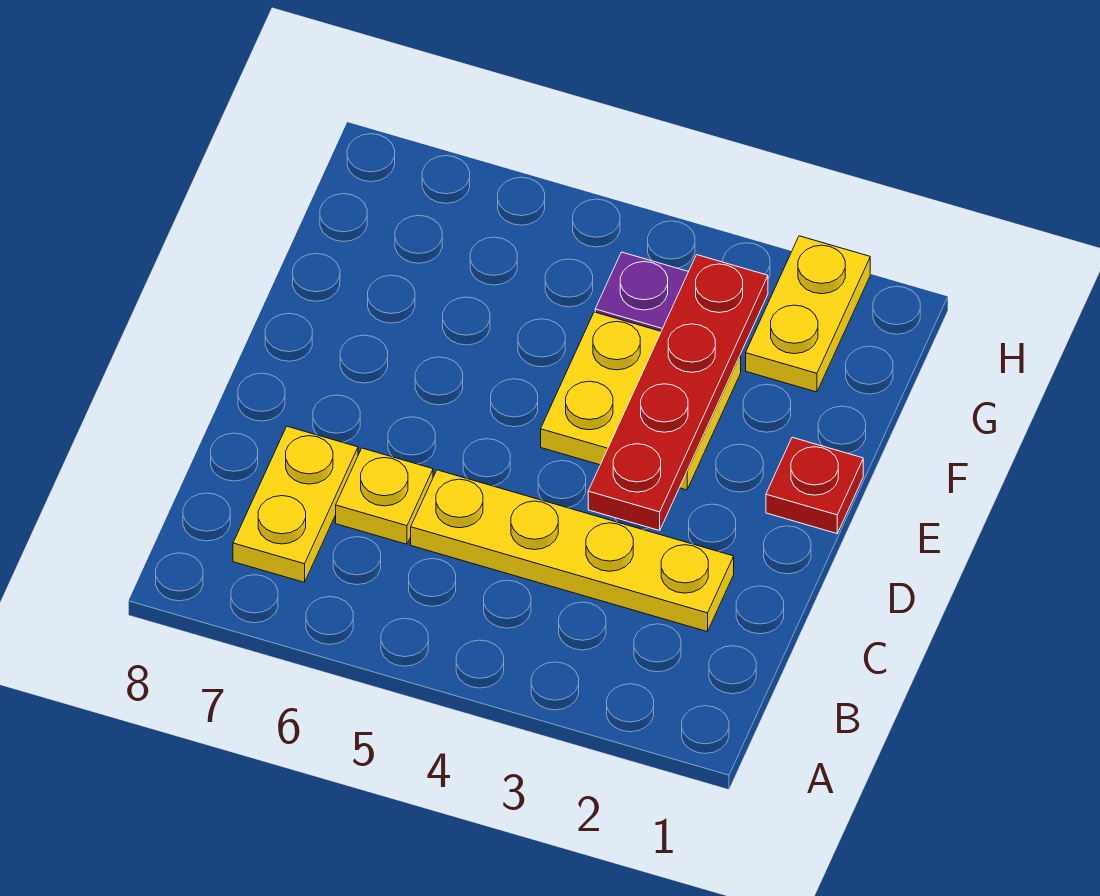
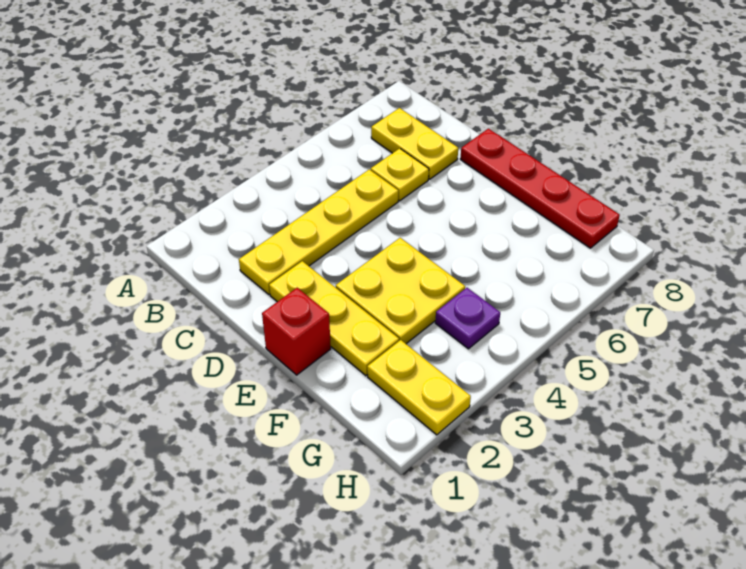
none -> yellow 1x3 plate [269,261,399,376]
red 1x4 plate [588,255,768,531] -> red 1x4 plate moved to [460,129,620,248]
red 1x1 plate [766,437,863,534] -> red 1x1 brick [262,288,331,375]

